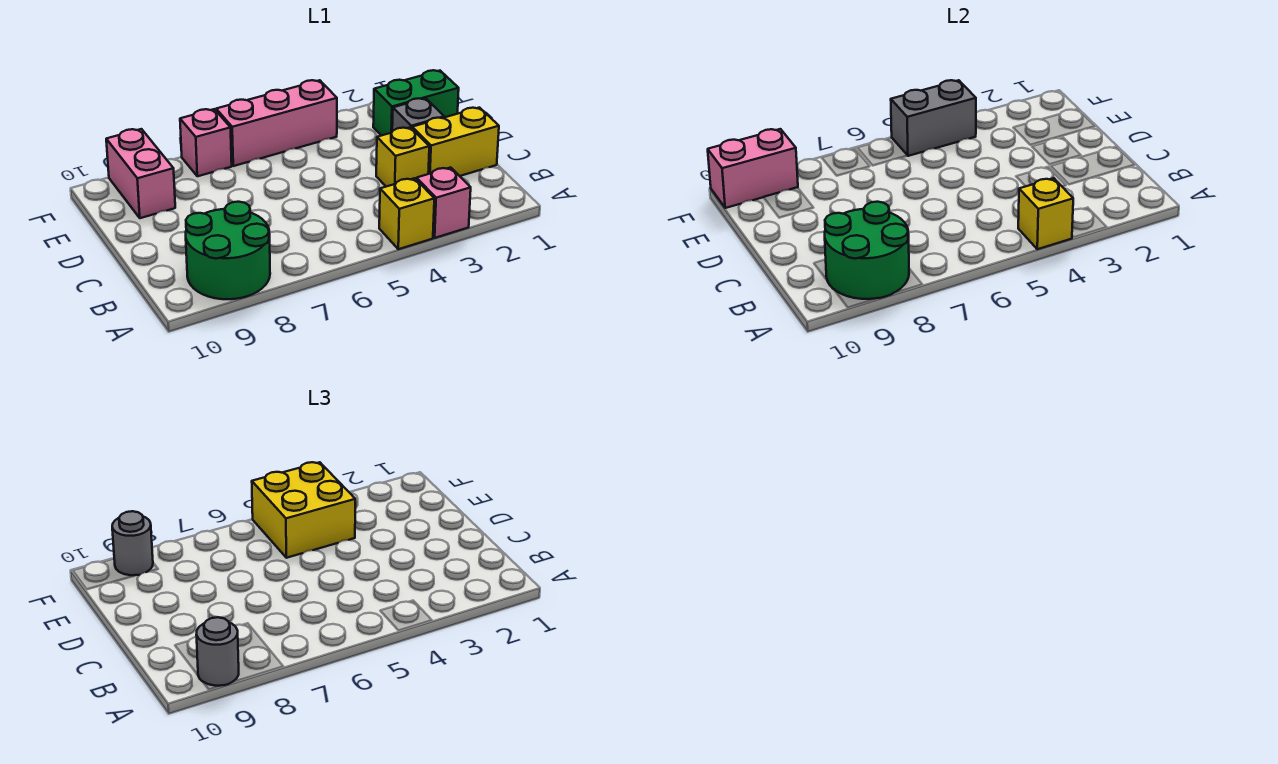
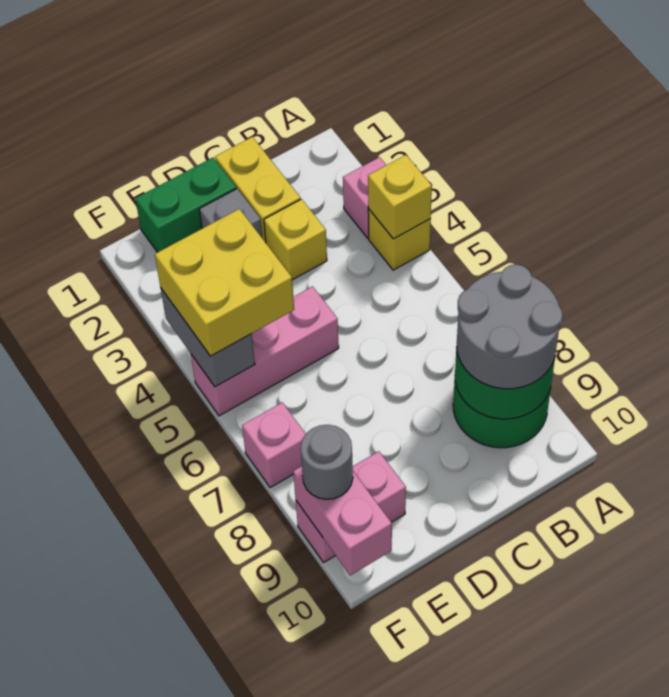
grey 1x1 round brick [196,617,239,686] -> grey 2x2 round brick [457,264,563,389]
green 1x2 brick [373,70,459,136] -> green 1x2 brick turned to [135,158,236,252]
pink 1x3 brick [216,80,337,166] -> pink 1x3 brick turned to [191,286,339,416]

